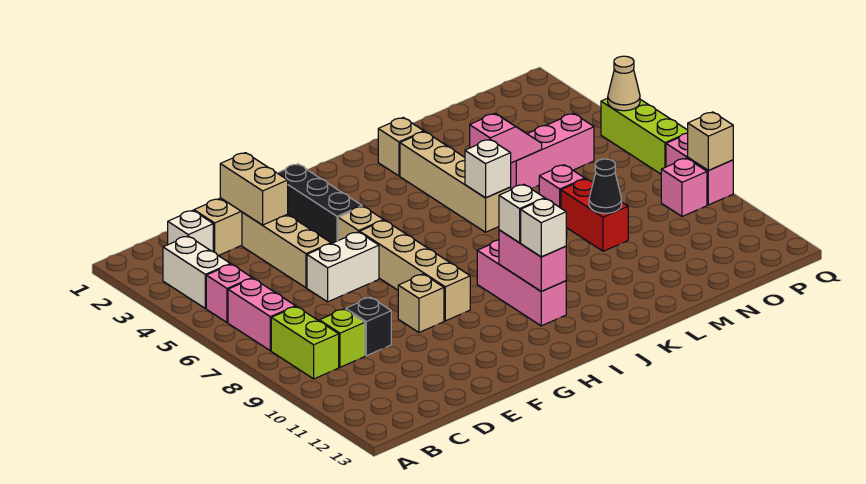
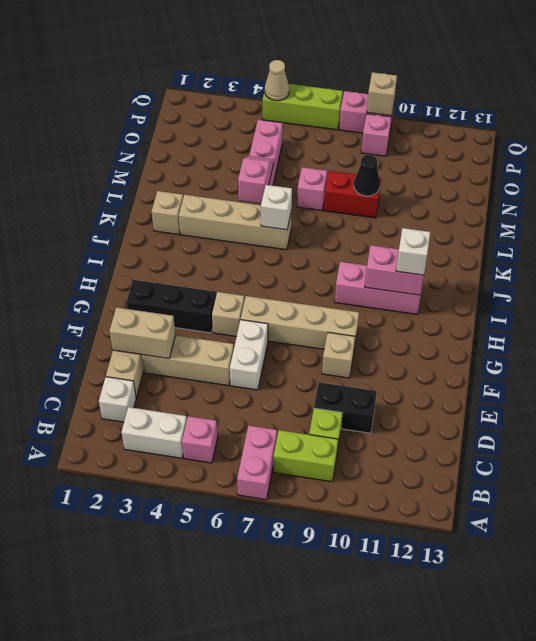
pink 1x2 brick [228,278,295,351] -> pink 1x2 brick turned to [237,425,277,500]
black 1x1 brick [346,297,391,356] -> black 1x2 brick [314,382,377,433]
white 1x1 brick [499,184,545,243] -> none

